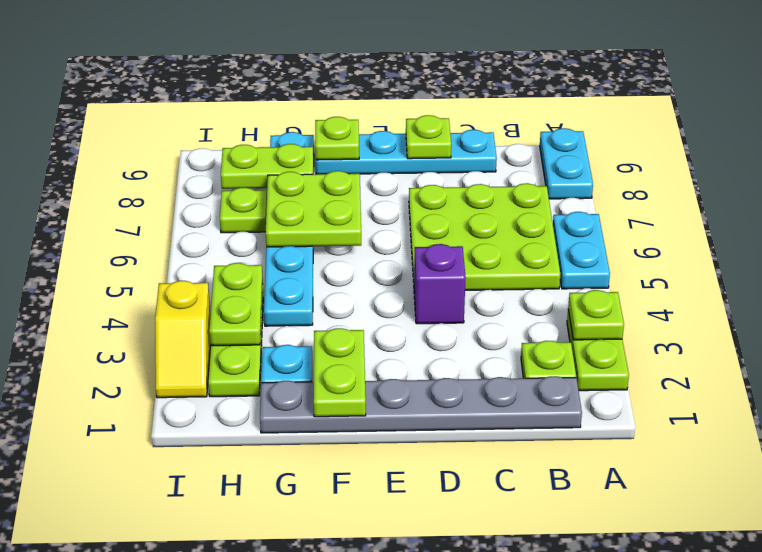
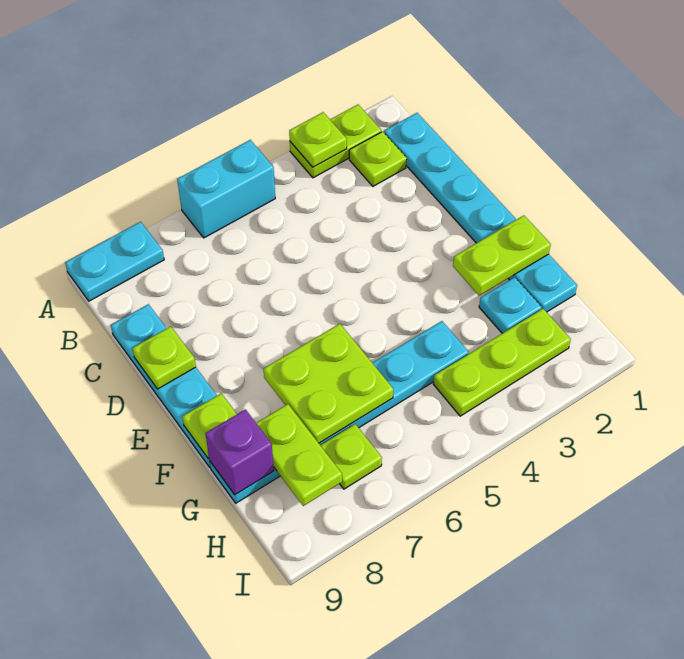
cyan 1x2 plate [553,212,610,289] -> cyan 1x2 brick [177,140,275,238]
grey 1x6 plate [260,376,582,433] -> cyan 1x6 plate [384,113,577,312]
lime 3x3 plate [409,183,560,290] -> none
purple 1x1 brick [414,244,466,324] -> purple 1x1 brick moved to [205,409,274,495]
lime 1x2 plate [209,263,263,346] -> none
yellow 1x2 slope [155,281,211,398] -> none

